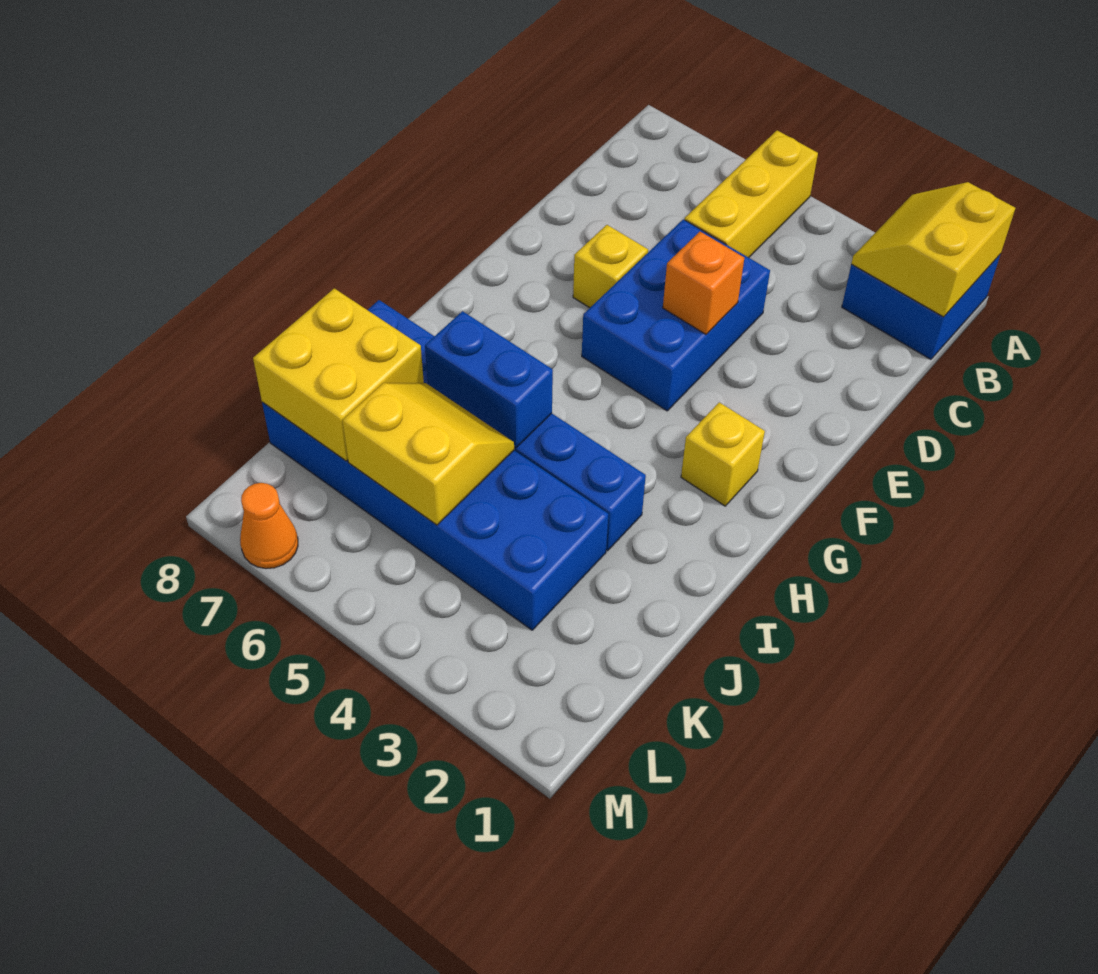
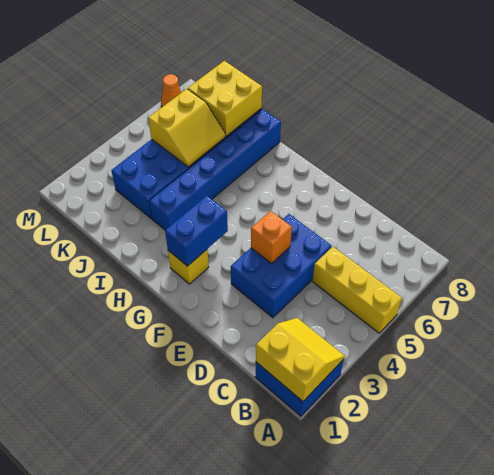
blue 2x3 brick [582,219,770,411] -> blue 2x3 brick turned to [231,214,332,318]
yellow 1x1 brick [573,225,648,308] -> none
blue 1x2 brick [425,311,553,448] -> blue 1x2 brick moved to [165,196,228,266]

